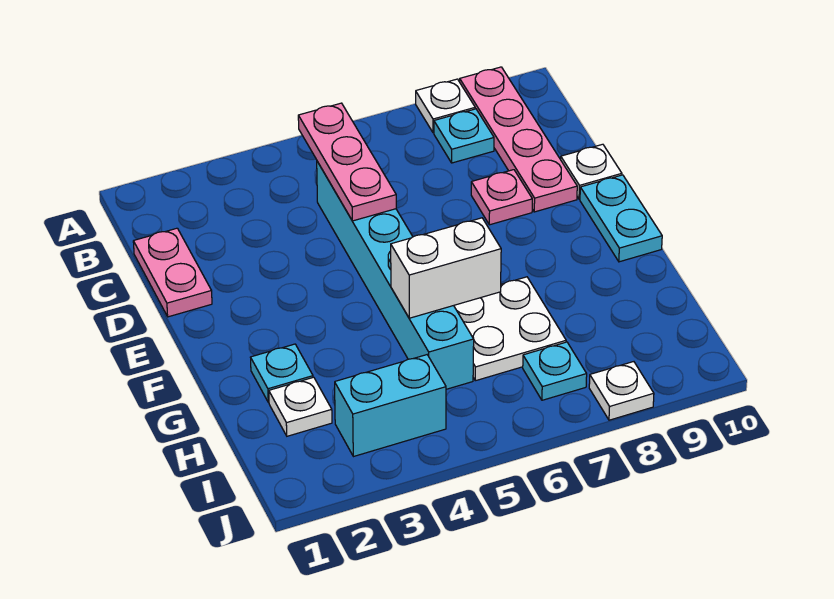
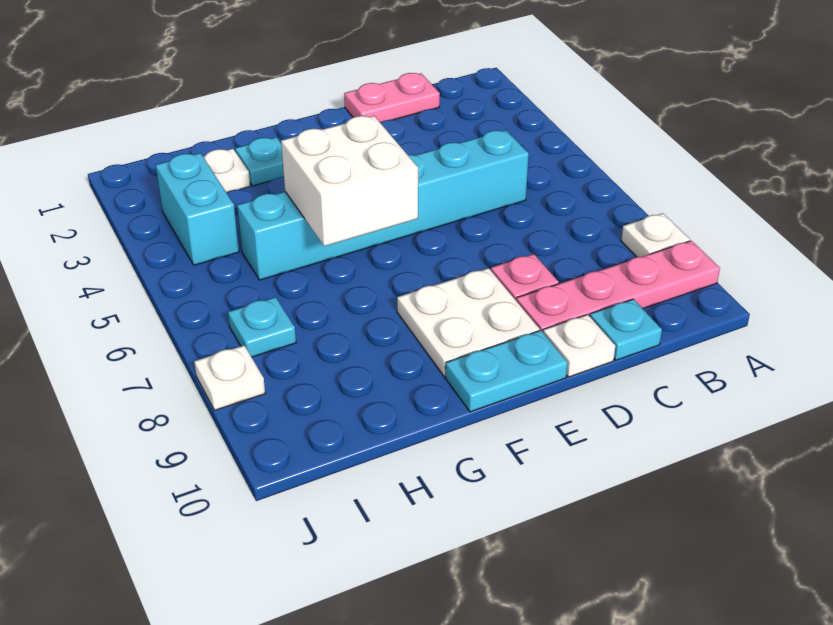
pink 1x3 plate [298,103,396,221] -> none
cyan 1x1 plate [434,109,494,163] -> cyan 1x1 plate moved to [590,299,662,360]
white 1x2 brick [391,218,501,318] -> white 2x2 brick [281,116,418,246]
white 2x2 plate [454,277,566,381] -> white 2x2 plate moved to [397,268,540,376]

